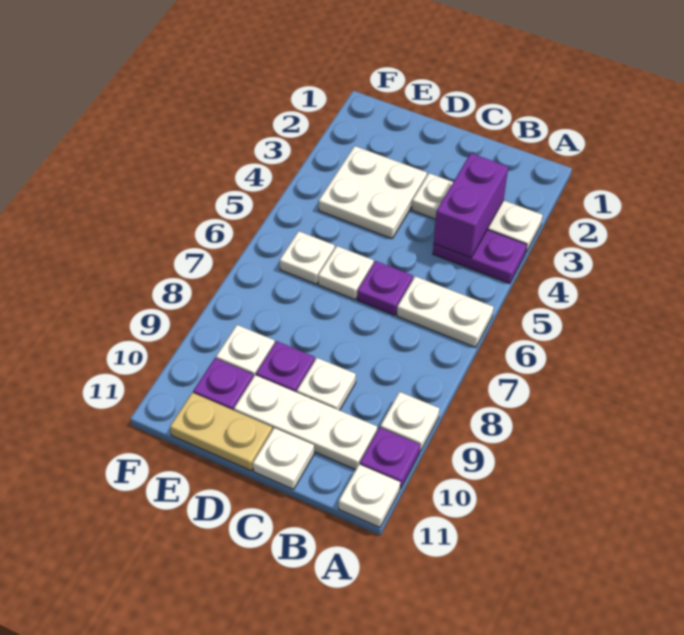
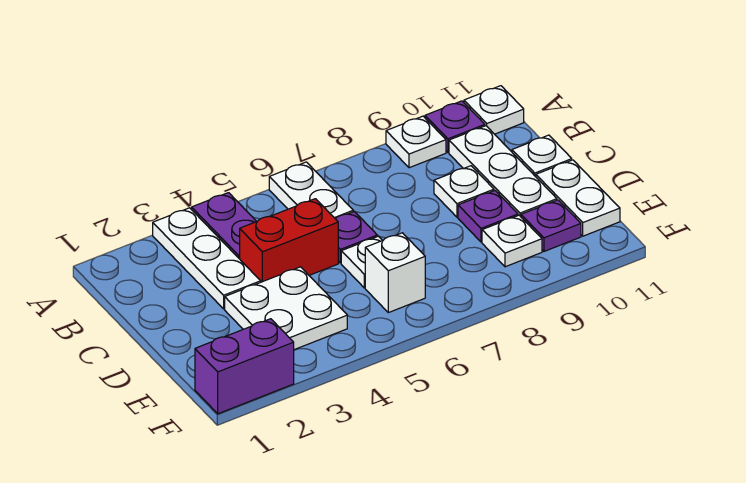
purple 1x2 brick [434,153,508,258] -> purple 1x2 brick moved to [195,319,294,414]
none -> red 1x2 brick [240,199,338,282]
tan 1x2 plate [170,393,272,471] -> white 1x2 plate [536,160,620,236]
white 1x1 plate [280,231,335,284] -> white 1x1 brick [365,233,425,313]

